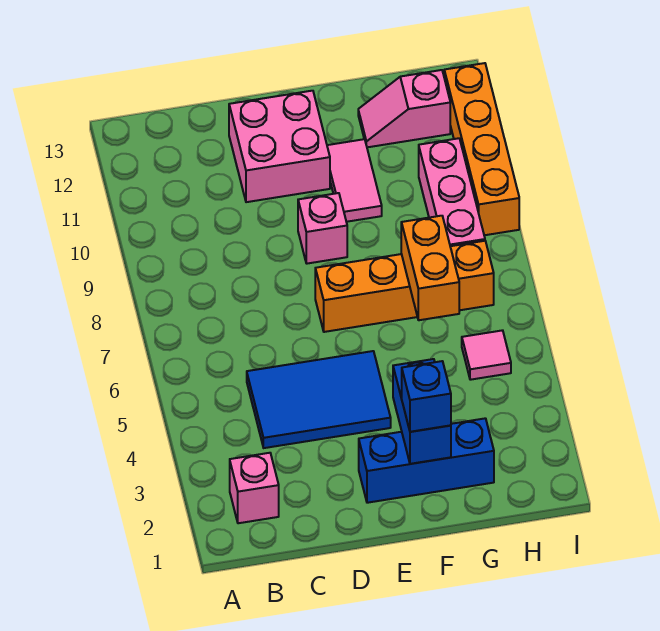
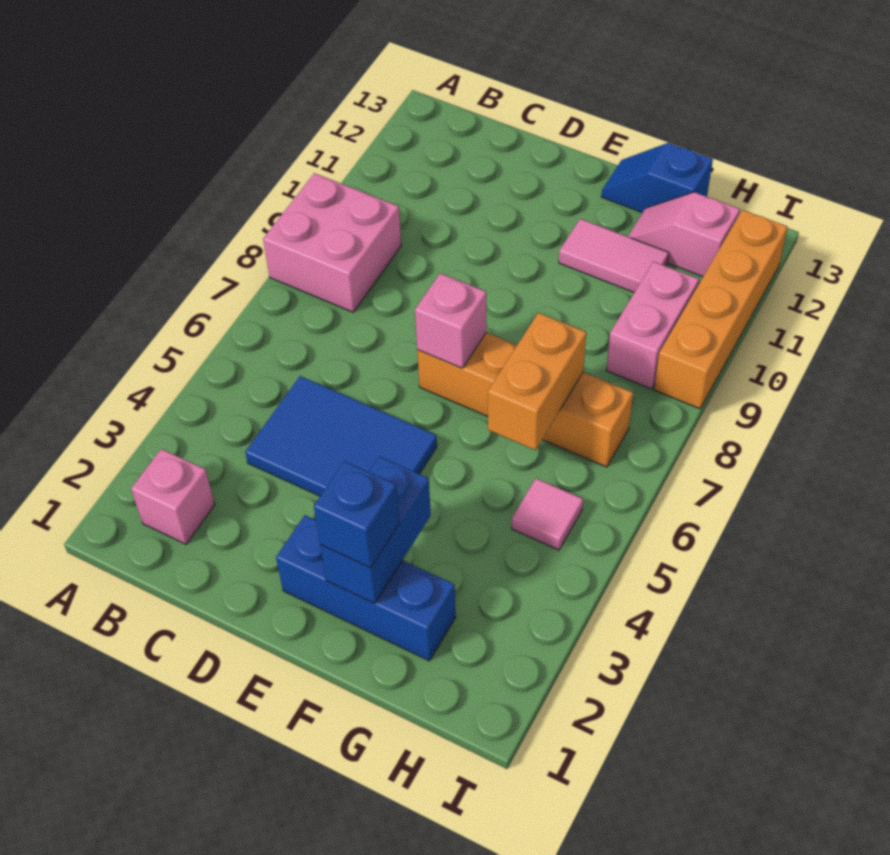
pink 2x2 brick [229,91,330,202] -> pink 2x2 brick moved to [263,173,401,312]
pink 1x1 brick [298,193,347,264] -> pink 1x1 brick moved to [415,273,487,368]
pink 1x2 tile [327,139,382,222] -> pink 1x2 tile turned to [559,219,669,293]
none -> blue 1x2 slope [601,143,713,213]
pink 1x3 brick [419,138,485,246] -> pink 1x2 brick [607,262,699,389]

